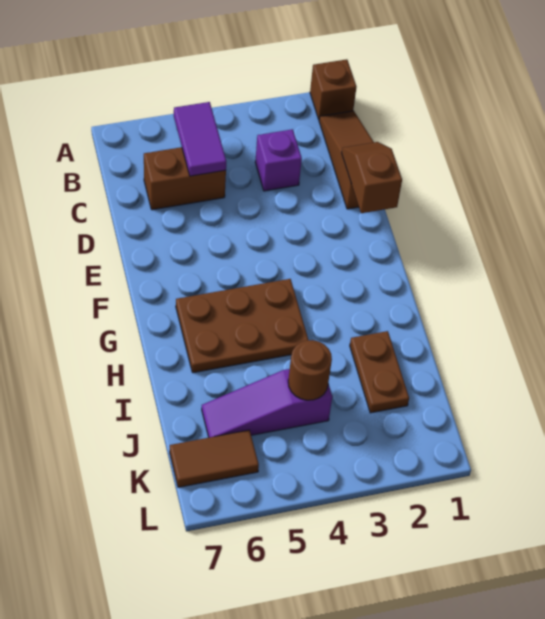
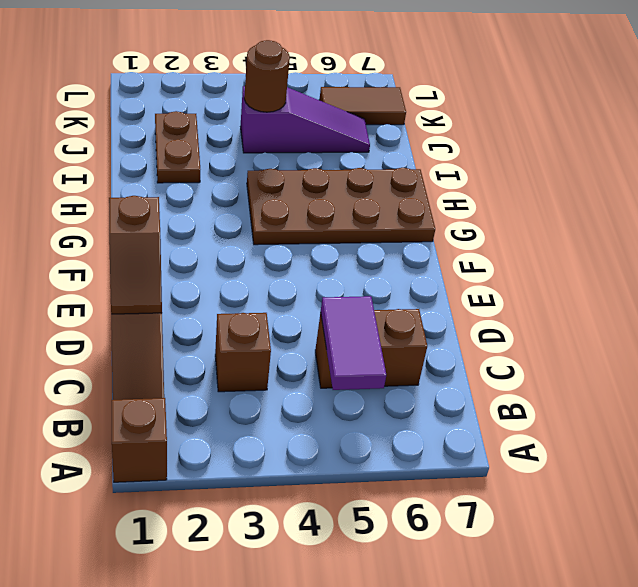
purple 1x1 brick [255,129,302,191] -> brown 1x1 brick [215,313,271,392]
brown 2x3 plate [176,279,308,373] -> brown 2x4 plate [247,168,435,245]

